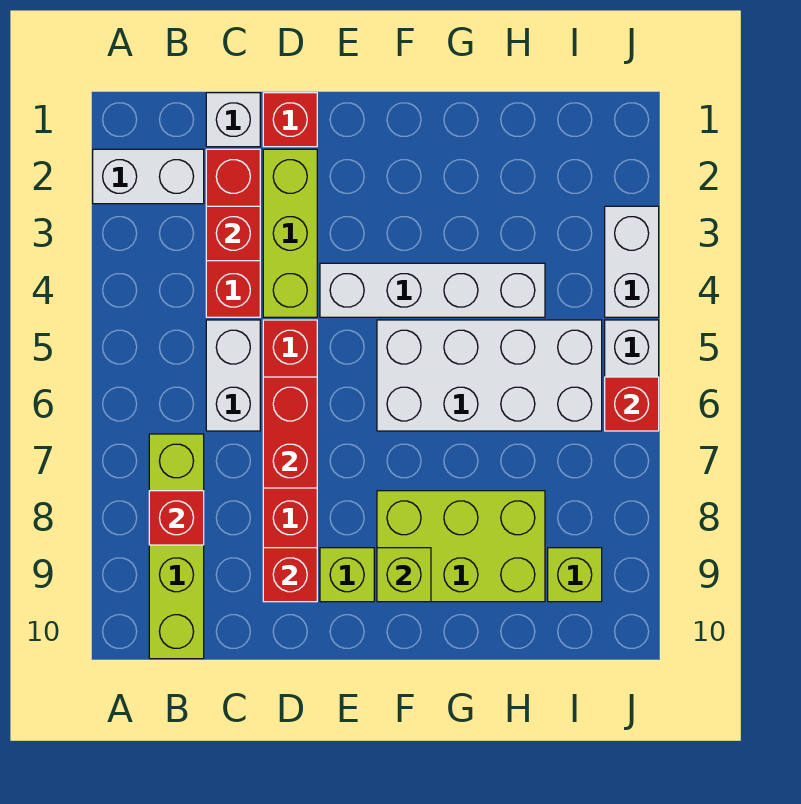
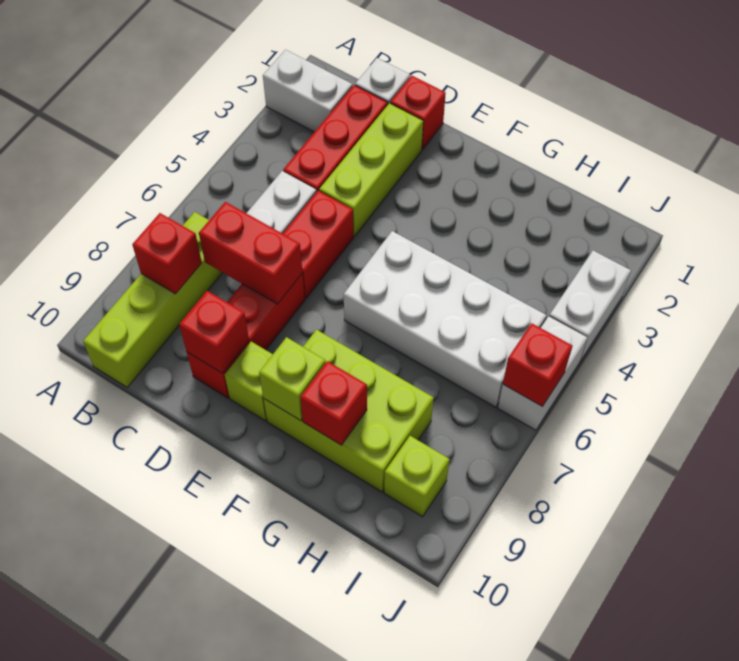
red 1x1 brick [206,206,260,261] -> red 1x1 brick moved to [300,361,367,445]
red 1x2 brick [263,377,317,488] -> red 1x2 brick turned to [199,202,302,304]
white 1x4 brick [320,263,545,317] -> none

